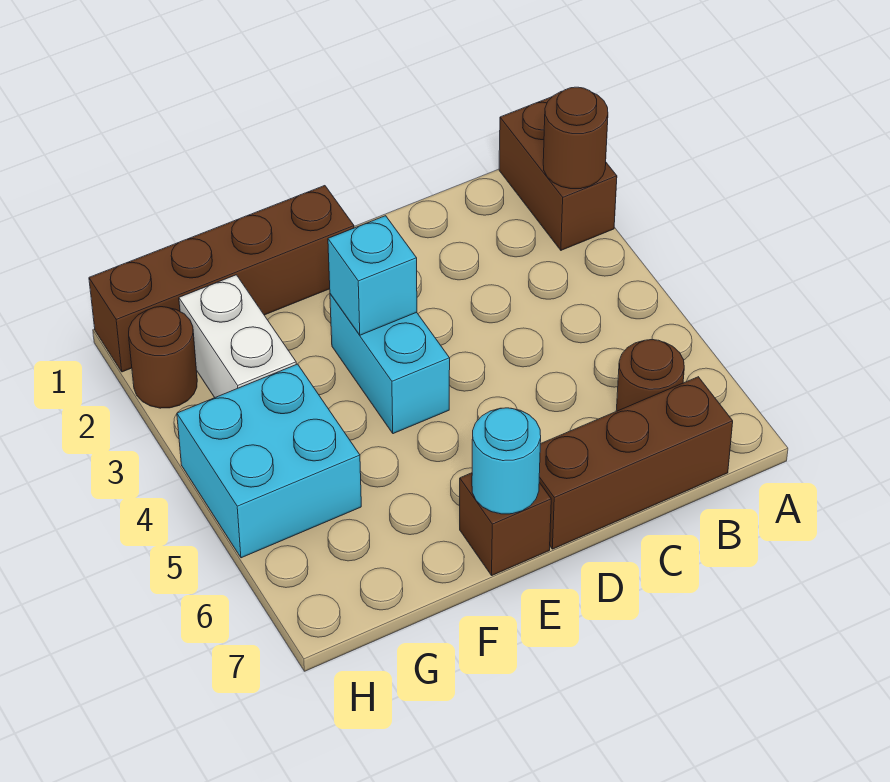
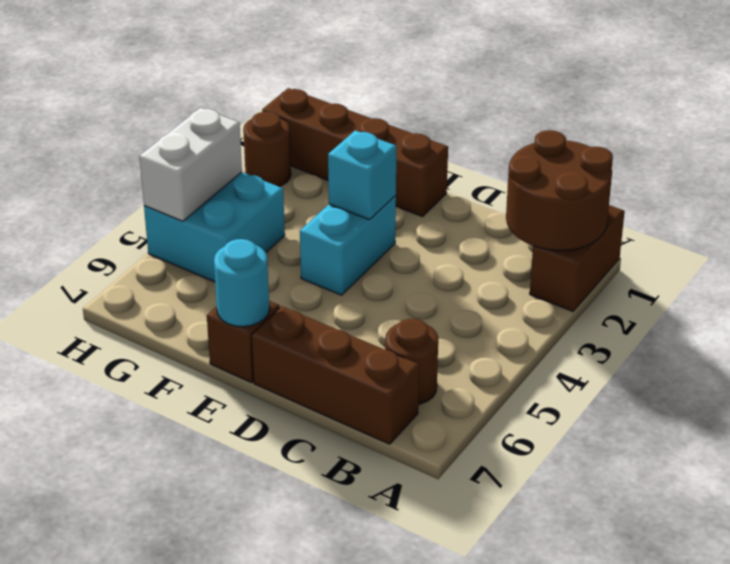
brown 1x1 round brick [543,87,608,189] -> brown 2x2 round brick [506,130,613,250]
white 1x2 brick [179,275,296,398] -> white 1x2 brick moved to [139,108,242,221]

